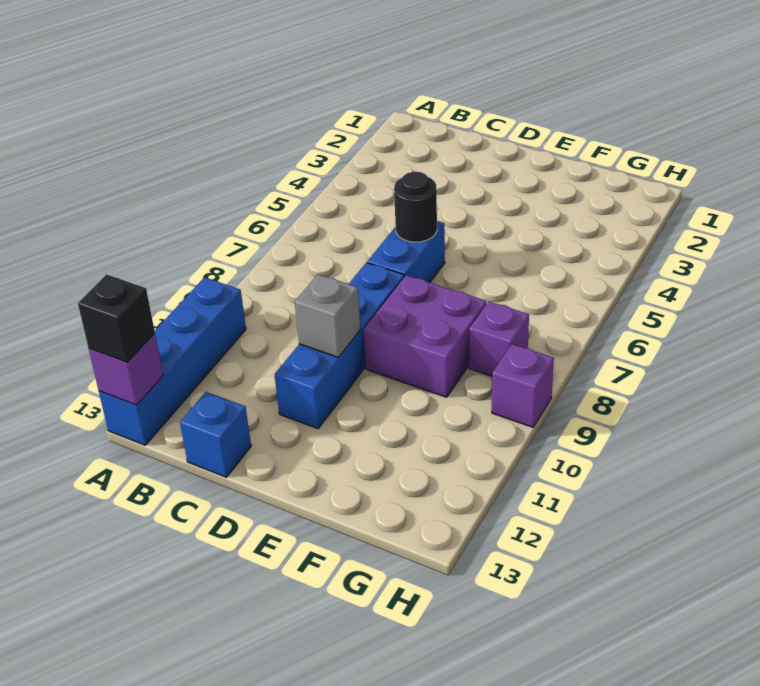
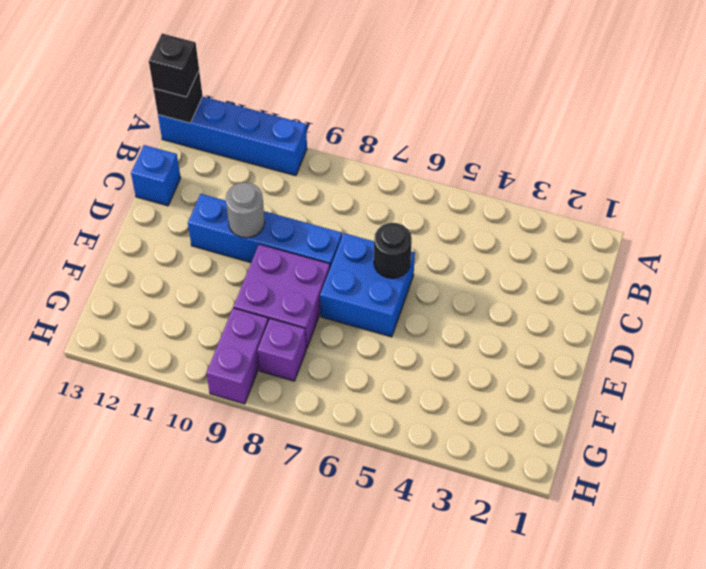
purple 1x1 brick [89,333,163,405] -> black 1x1 brick [153,71,203,123]
blue 1x2 brick [367,221,445,283] -> blue 2x2 brick [320,233,415,337]
grey 1x1 brick [295,274,361,357] -> grey 1x1 round brick [226,182,265,238]
purple 1x1 brick [492,344,554,427] -> purple 1x2 brick [206,308,268,404]

